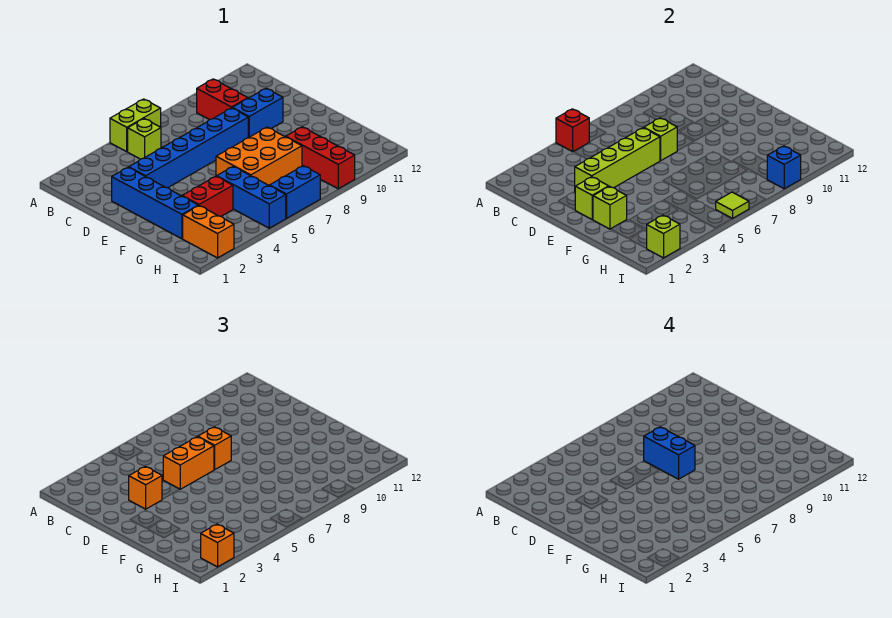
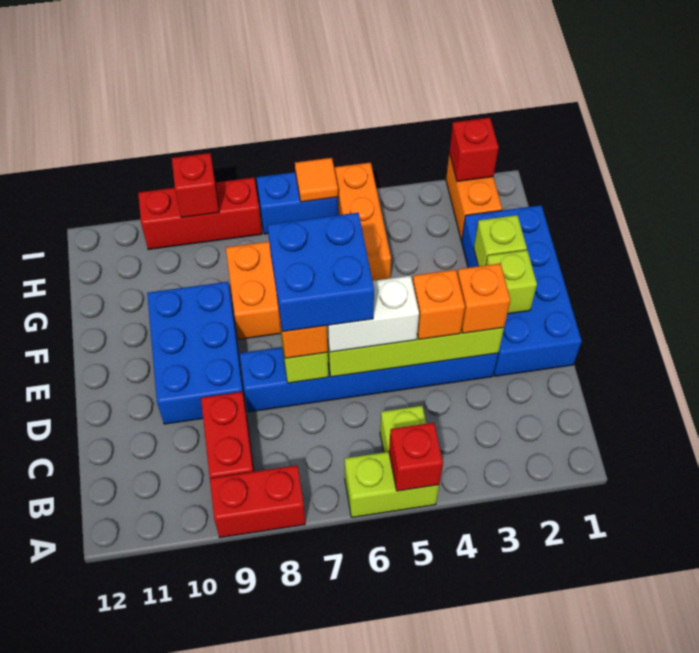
blue 1x4 brick [112,167,198,239] -> blue 2x4 brick [461,205,582,376]
orange 1x2 brick [163,437,214,489] -> white 1x2 brick [327,276,419,352]
blue 1x2 brick [644,427,695,479] -> blue 2x2 brick [268,213,374,332]
blue 1x2 brick [233,88,283,138] -> blue 2x3 brick [147,282,246,424]
red 1x2 brick [182,176,233,216] -> red 1x2 brick moved to [210,465,305,538]
blue 1x3 brick [217,166,286,228] -> orange 1x3 brick [334,162,391,281]
red 1x3 brick [286,127,355,189] -> red 1x3 brick turned to [138,178,262,249]
lime 1x1 brick [646,215,680,258] -> red 1x1 brick [449,118,499,181]
orange 1x1 brick [201,524,234,567] -> orange 1x1 brick moved to [413,270,465,339]
lime 1x1 tile [716,192,749,218] -> orange 1x1 tile [295,158,338,202]
blue 1x1 brick [767,146,801,189] -> red 1x1 brick [172,153,219,218]

